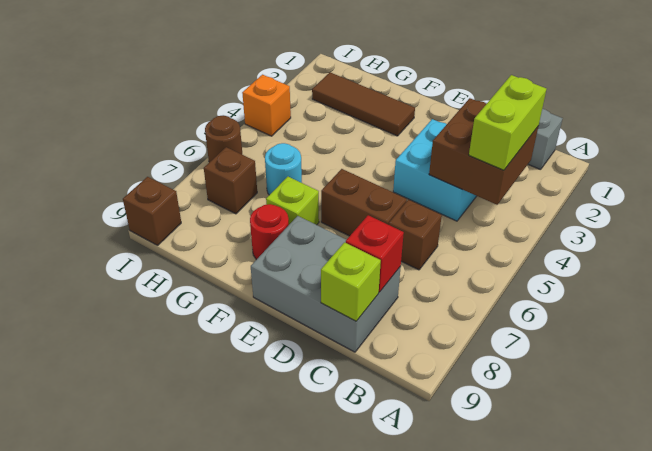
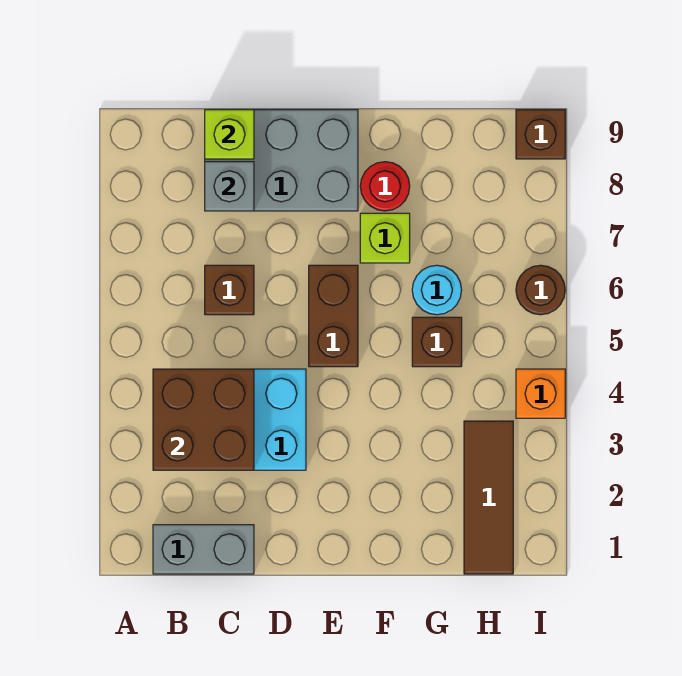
lime 1x2 brick [469,75,546,170] -> none
red 1x1 brick [346,215,404,292] -> grey 1x1 brick [205,162,254,211]
brown 1x2 brick [321,169,407,236] -> brown 1x2 brick turned to [309,265,358,367]
brown 1x3 tile [312,72,415,136] -> brown 1x3 tile turned to [464,421,513,574]
brown 1x1 brick [204,147,257,214] -> brown 1x1 brick moved to [412,317,462,367]

